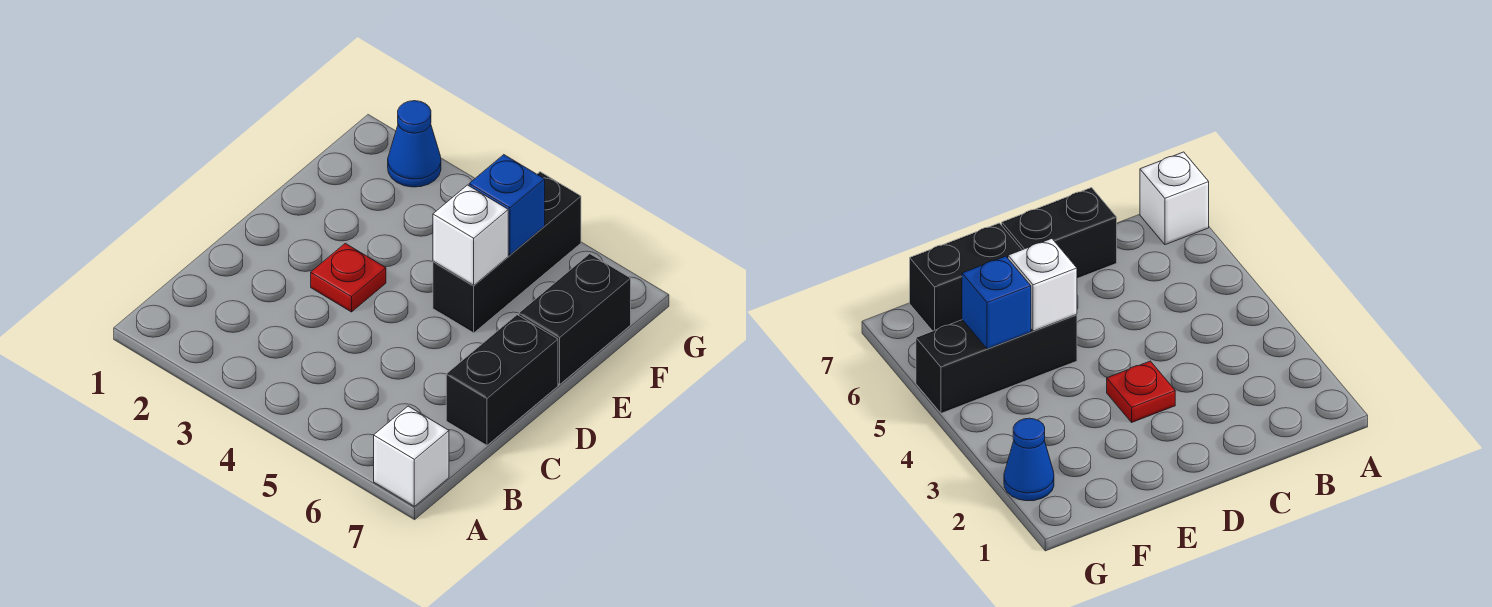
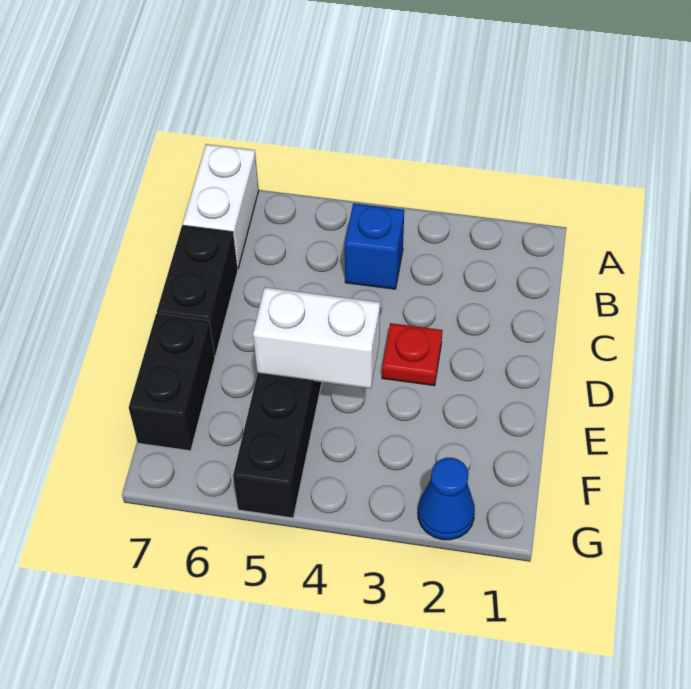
white 1x1 brick [374,406,449,506] -> white 1x2 brick [183,144,259,269]
white 1x1 brick [433,185,508,285] -> white 1x2 brick [253,287,380,389]
blue 1x1 brick [469,155,545,255] -> blue 1x1 brick moved to [345,203,404,289]

